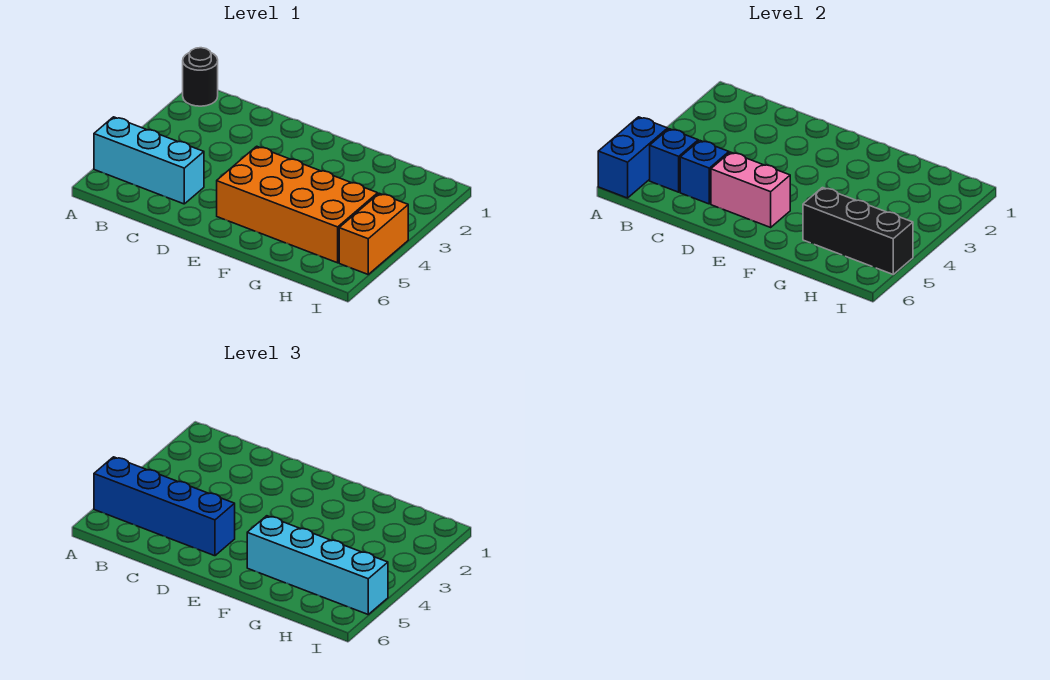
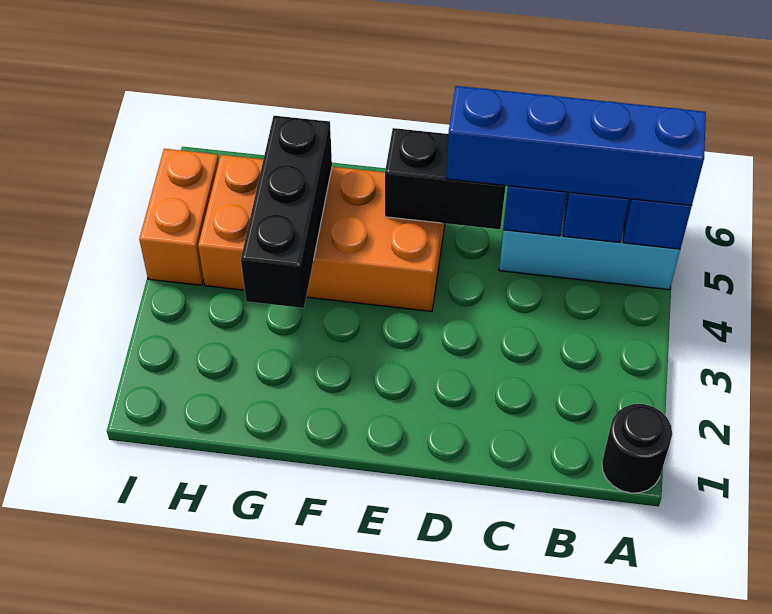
pink 1x2 brick [711,152,790,227] -> black 1x2 brick [385,128,506,229]
cyan 1x4 brick [247,516,388,614] -> none
black 1x3 brick [803,188,913,274] -> black 1x3 brick turned to [241,116,332,308]

